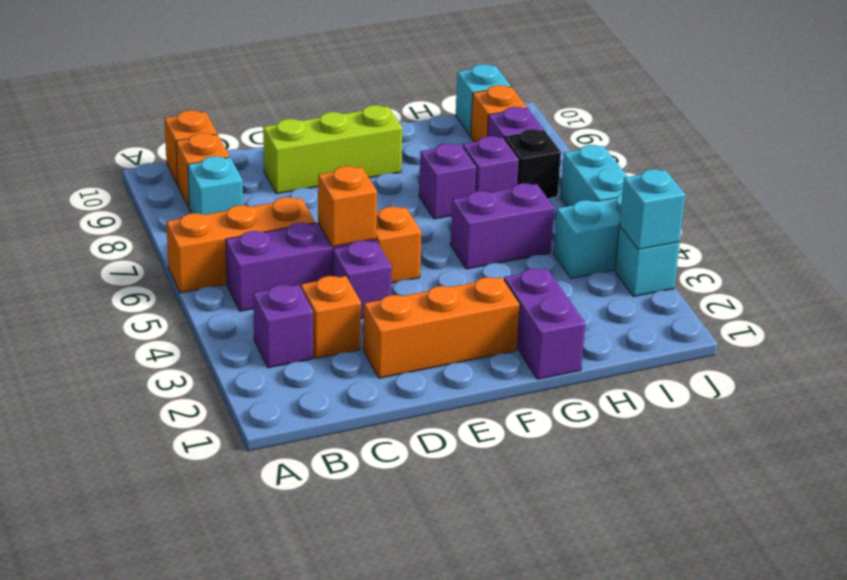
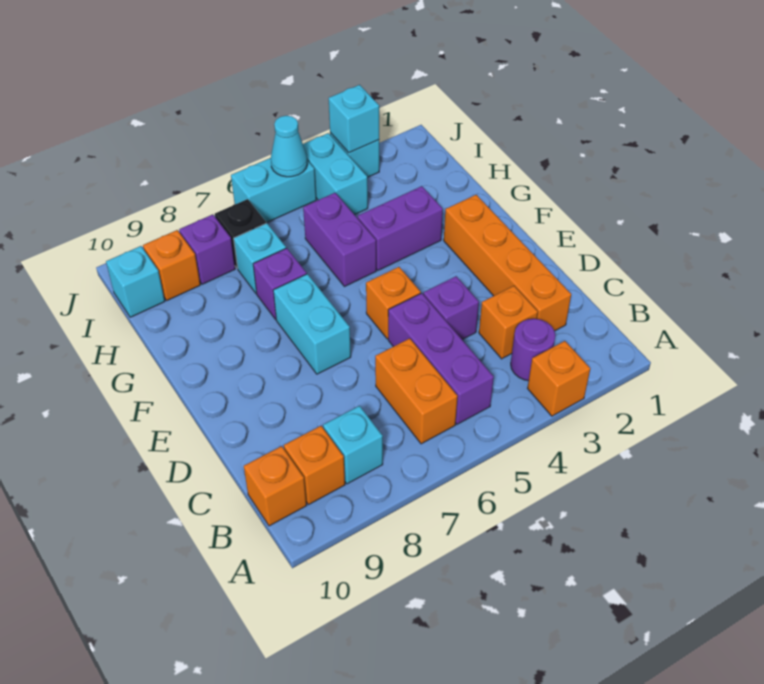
orange 1x3 brick [166,197,315,293] -> orange 1x2 brick [375,338,458,444]
purple 1x1 brick [253,285,313,368] -> purple 1x1 round brick [511,319,555,381]
orange 1x3 brick [363,277,519,378] -> orange 1x4 brick [444,195,571,331]
orange 1x1 brick [318,166,377,247] -> orange 1x1 brick moved to [528,341,590,416]
lime 1x3 brick [263,105,402,194] -> none
none -> cyan 1x2 brick [273,274,351,374]
purple 1x2 brick [504,269,585,379] -> purple 1x2 brick moved to [358,186,443,270]
purple 1x1 brick [463,136,519,193] -> cyan 1x1 brick [234,223,286,294]
none -> cyan 1x1 cone [271,116,308,177]

